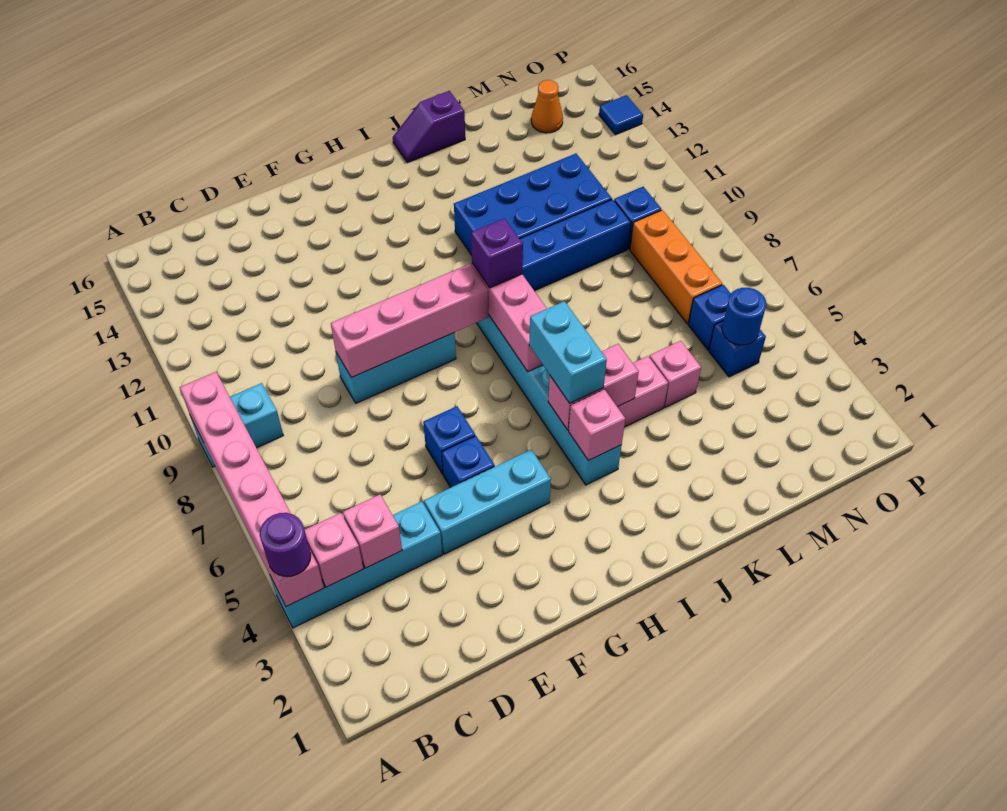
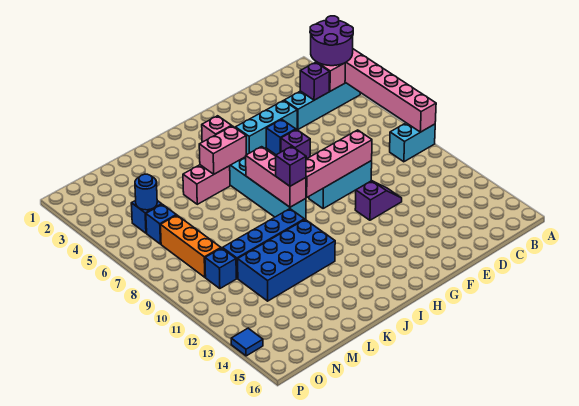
purple 1x1 round brick [260,513,311,576] -> purple 2x2 round brick [310,16,353,66]
pink 1x1 brick [343,495,402,568] -> purple 1x1 brick [300,62,330,100]
blue 1x1 brick [423,406,475,474] -> purple 1x1 brick [281,130,310,159]
cyan 1x2 brick [529,301,607,403] -> none
purple 1x2 slope [393,91,465,163] -> purple 1x2 slope moved to [355,181,402,220]
pink 1x1 brick [649,341,701,407] -> none
orange 1x1 cone [531,80,563,133] -> none

